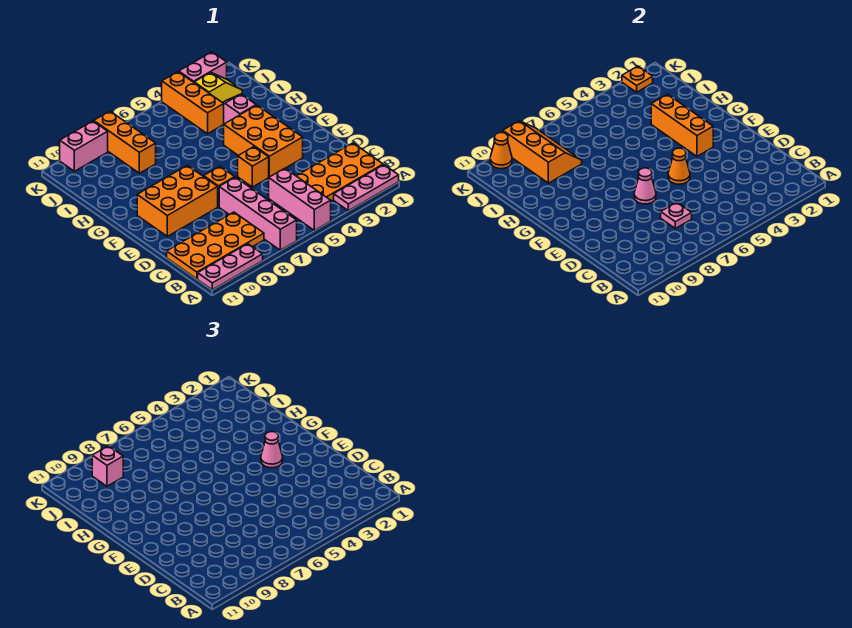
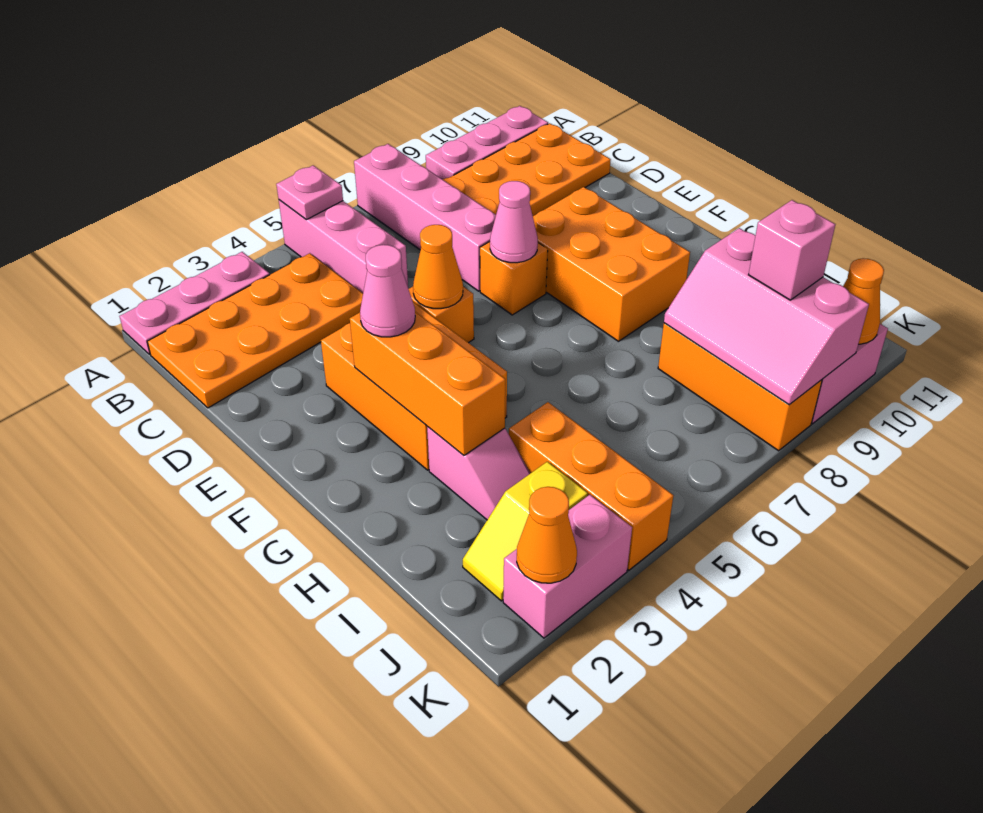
pink 1x1 plate [661,202,692,228] -> pink 1x1 plate moved to [276,165,343,220]
orange 2x3 brick [137,165,218,236] -> orange 2x3 brick turned to [533,187,690,341]
orange 2x3 slope [503,121,582,183] -> pink 2x3 slope [664,228,869,405]
orange 1x1 plate [622,66,653,92] -> orange 1x1 cone [517,487,577,583]

